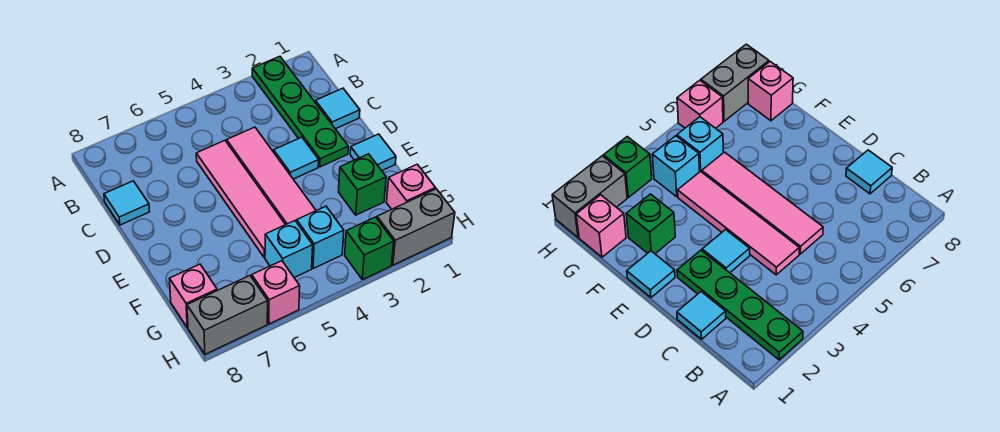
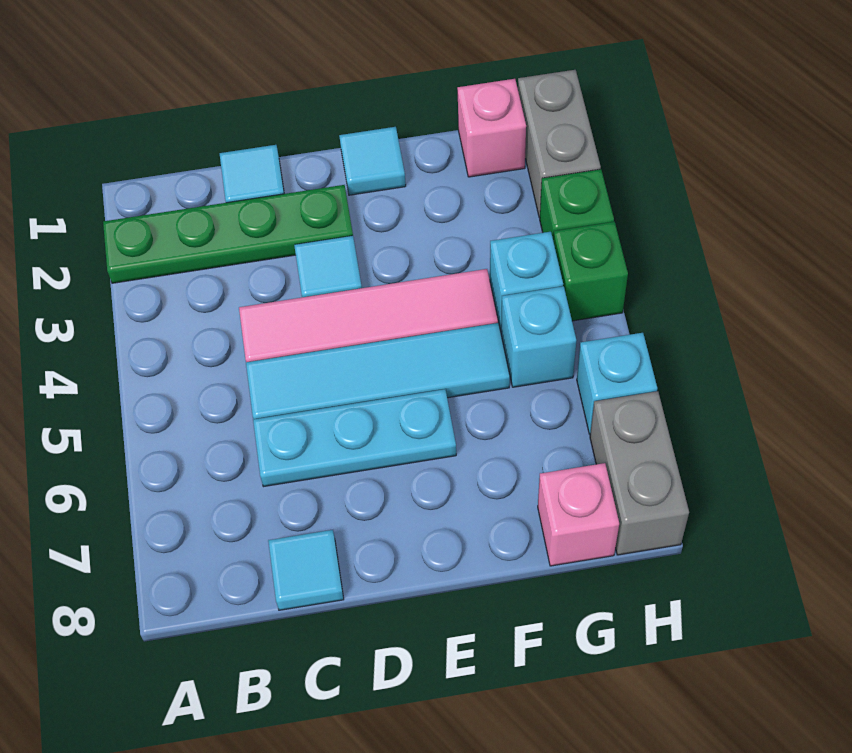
pink 1x4 tile [196,141,285,258] -> cyan 1x4 tile [246,323,510,419]
none -> cyan 1x3 plate [253,389,456,487]
green 1x1 brick [339,154,386,215] -> green 1x1 brick moved to [553,222,628,321]
pink 1x1 brick [252,261,300,324] -> cyan 1x1 brick [577,333,657,434]

